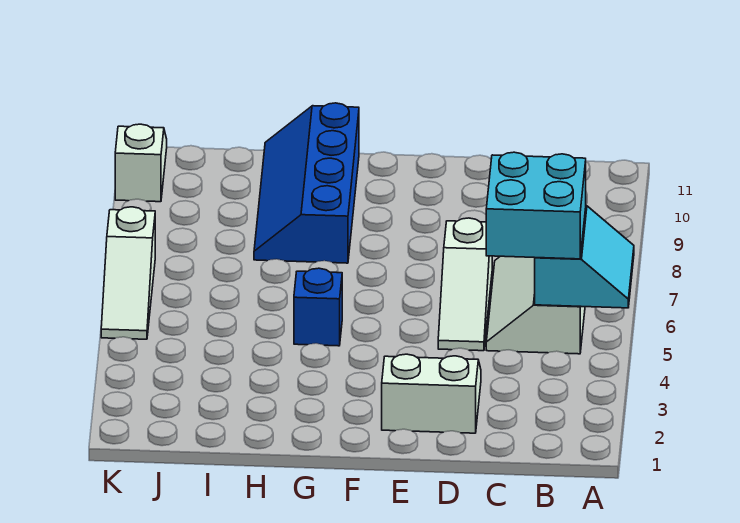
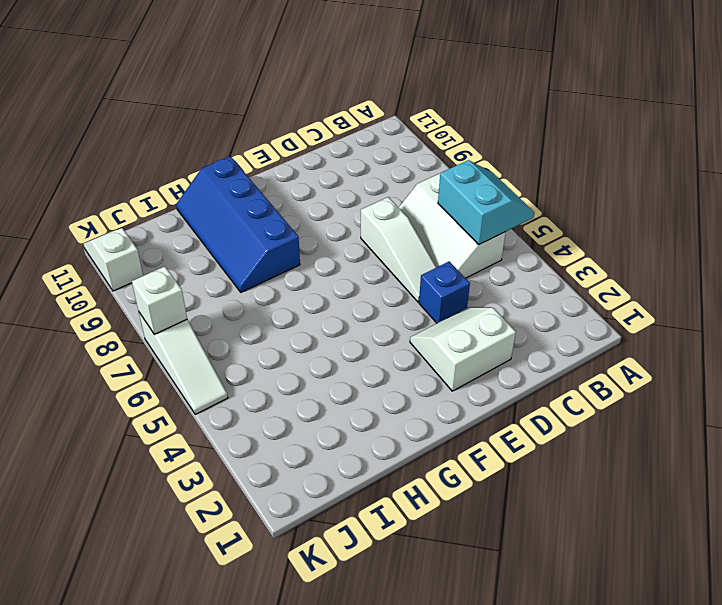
cyan 2x2 brick [486,152,586,259] -> none
blue 1x1 brick [294,268,342,346] -> blue 1x1 brick moved to [419,261,470,323]
none -> white 1x1 brick [132,266,187,335]

